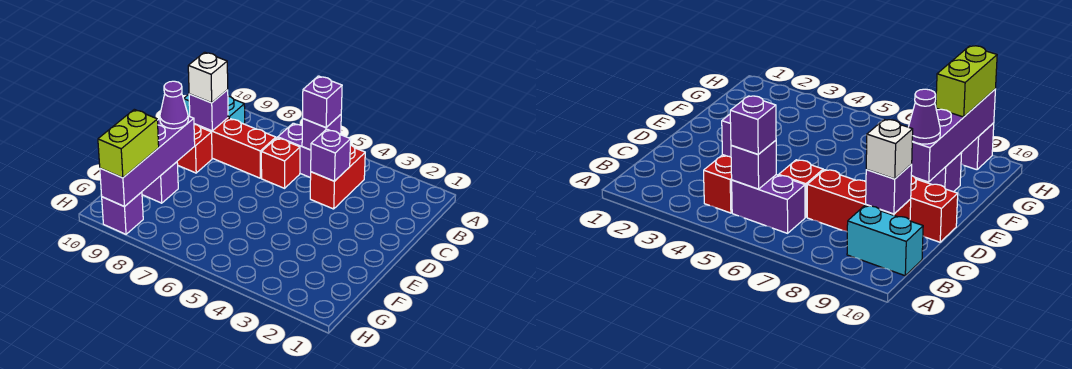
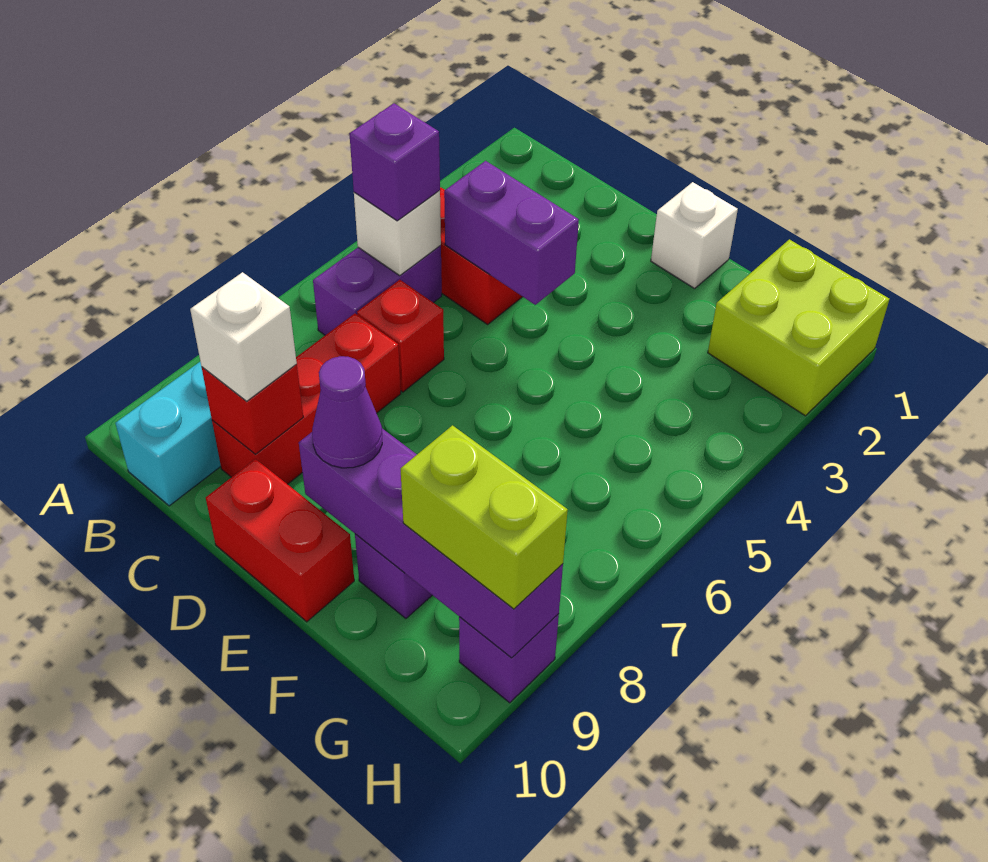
purple 1x1 brick [302,115,341,150] -> white 1x1 brick [354,190,441,275]
purple 1x1 brick [311,129,351,181] -> purple 1x2 brick [444,161,579,305]
purple 1x1 brick [189,90,228,131] -> red 1x1 brick [202,364,303,454]
red 1x2 brick [177,124,212,173] -> red 1x2 brick turned to [206,459,354,622]
none -> white 1x1 brick [651,182,738,288]
none -> lime 2x2 brick [708,239,889,416]

